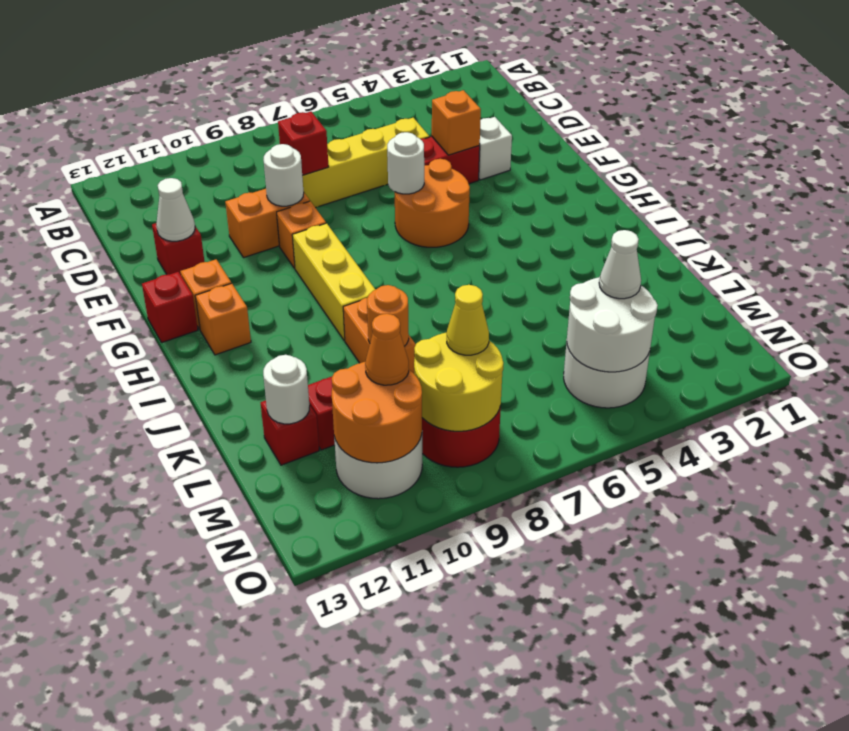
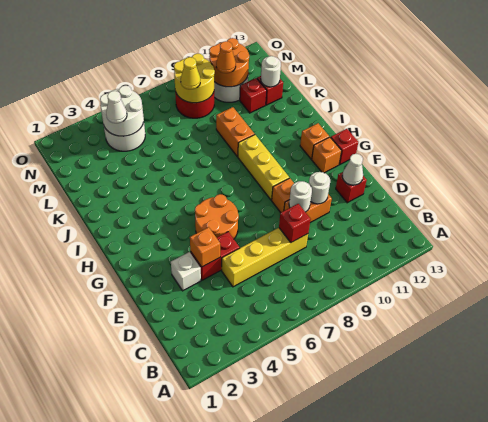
white 1x1 round brick [387,132,424,194] -> white 1x1 round brick moved to [309,172,330,204]
orange 1x1 round brick [367,285,409,346] -> none

